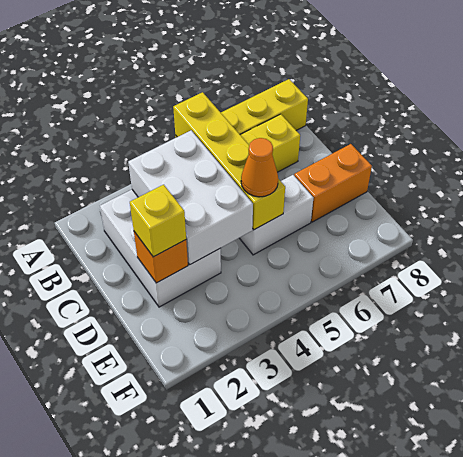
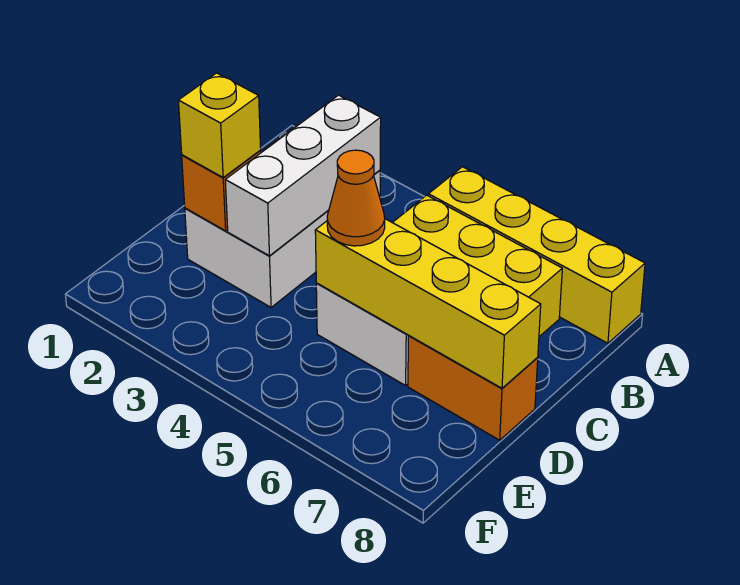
yellow 1x4 brick [173,92,285,230] -> yellow 1x4 brick turned to [315,219,541,388]
white 2x3 brick [128,130,253,265] -> white 1x3 brick [225,95,381,256]

